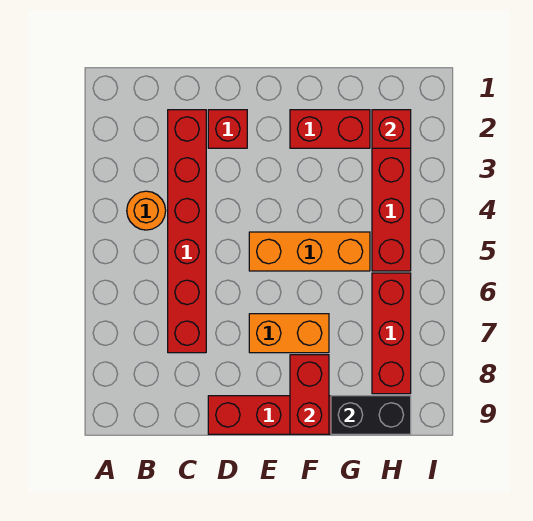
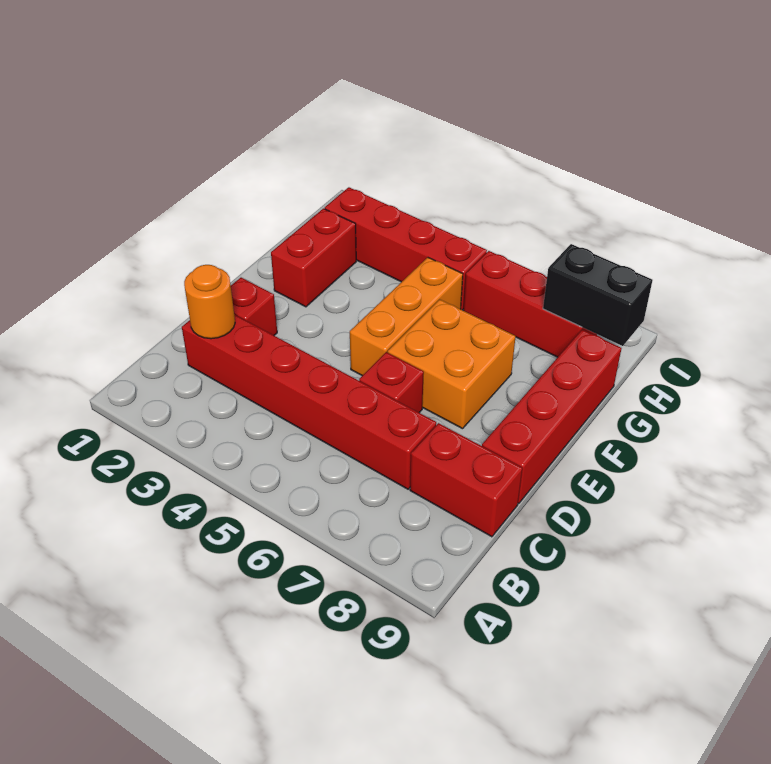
orange 1x1 round brick [127,191,166,230] -> orange 1x1 round brick moved to [184,265,235,339]
orange 1x2 brick [249,314,329,353] -> orange 2x2 brick [388,299,516,429]
red 1x2 brick [290,355,329,434] -> red 1x2 brick moved to [410,423,522,537]
black 1x2 brick [331,396,411,434] -> black 1x2 brick turned to [543,244,653,346]
red 1x1 brick [372,110,411,148] -> red 1x1 brick moved to [359,352,424,413]

